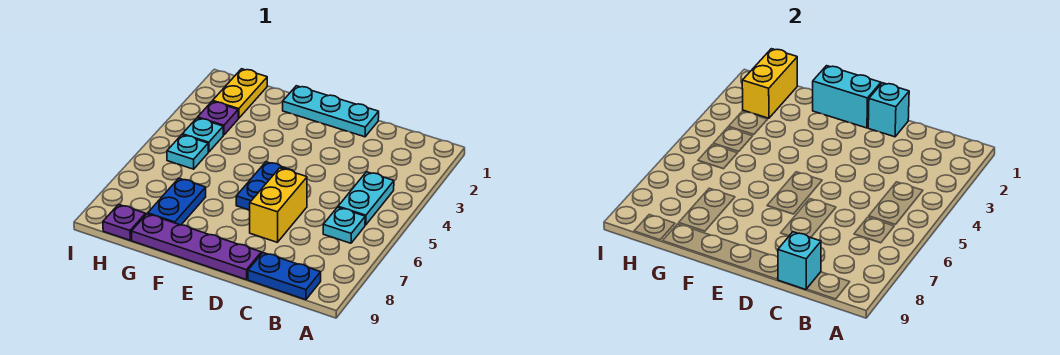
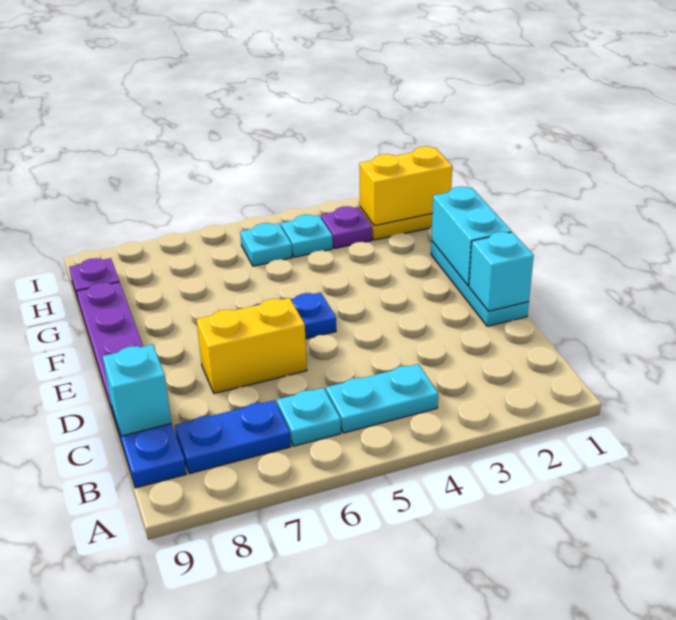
blue 1x2 plate [148,178,206,225] -> blue 1x2 plate moved to [175,400,291,474]

